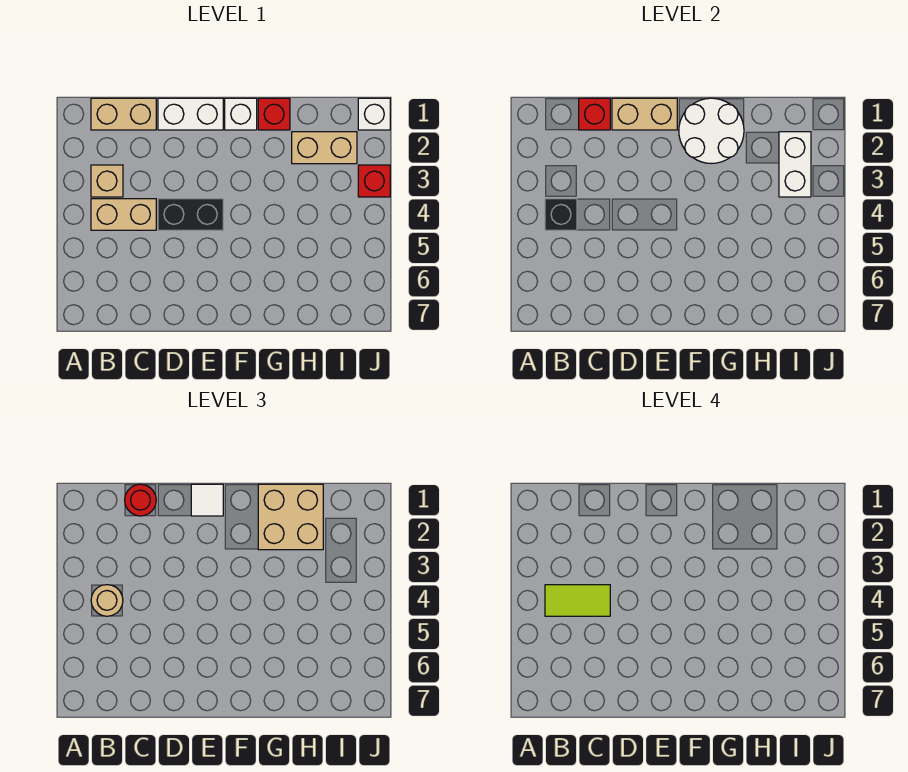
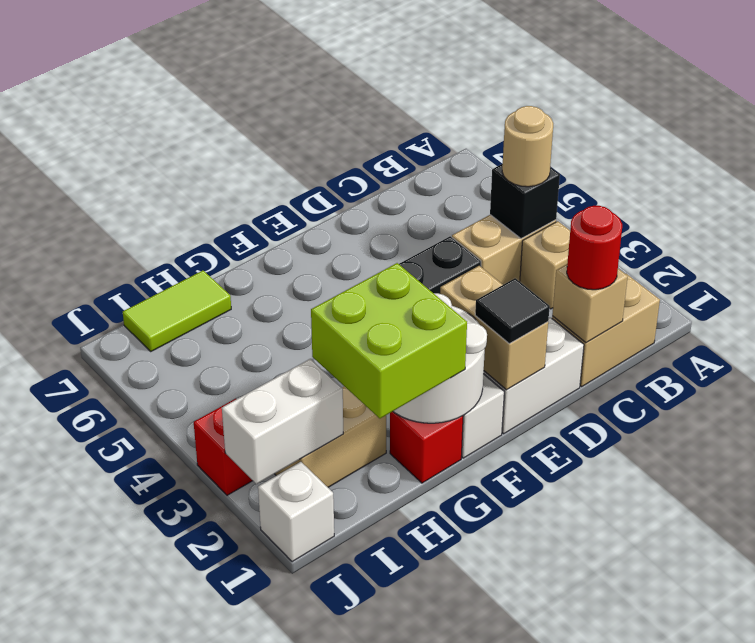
lime 1x2 tile [545,585,610,616] -> lime 1x2 tile moved to [123,271,231,351]
red 1x1 brick [579,98,610,130] -> tan 1x1 brick [552,264,628,343]
tan 1x2 brick [612,98,677,130] -> tan 1x2 brick turned to [440,266,548,390]
white 1x1 tile [191,484,223,516] -> black 1x1 tile [475,278,550,344]
tan 2x2 brick [258,484,323,550] -> lime 2x2 brick [311,263,467,418]
white 1x2 brick [779,132,811,197] -> white 1x2 brick turned to [222,359,343,484]

